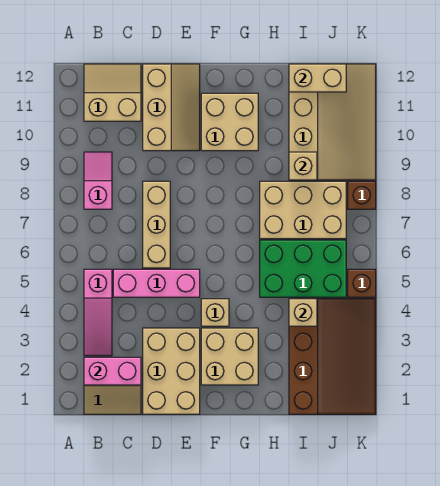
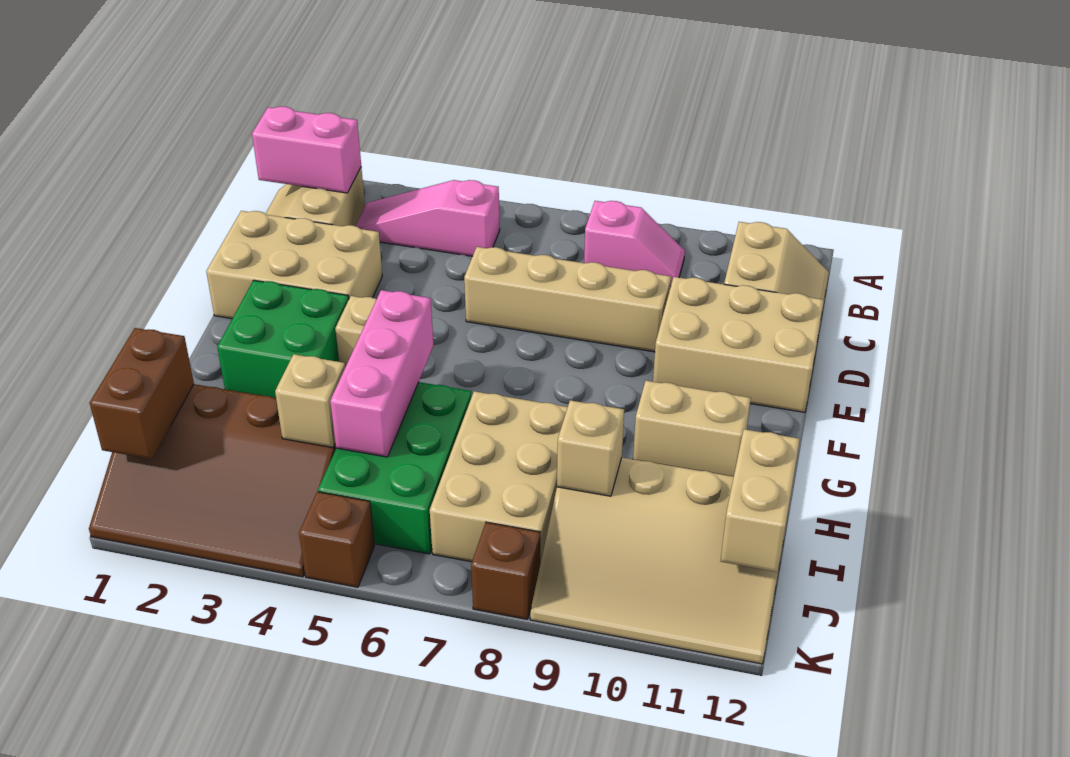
pink 1x2 brick [84,357,141,385] -> pink 1x2 brick turned to [252,106,361,193]
pink 1x3 brick [113,269,200,297] -> pink 1x3 brick moved to [330,290,433,457]
tan 1x3 brick [143,181,170,268] -> tan 1x4 brick [464,247,671,352]
tan 2x3 slope [143,64,200,151] -> tan 2x3 brick [653,277,824,412]
tan 2x2 brick [201,328,258,385] -> green 2x2 brick [217,280,349,398]
tan 2x2 brick [201,93,258,151] -> tan 1x2 brick [633,381,751,477]
none -> brown 1x2 brick [90,328,194,459]

